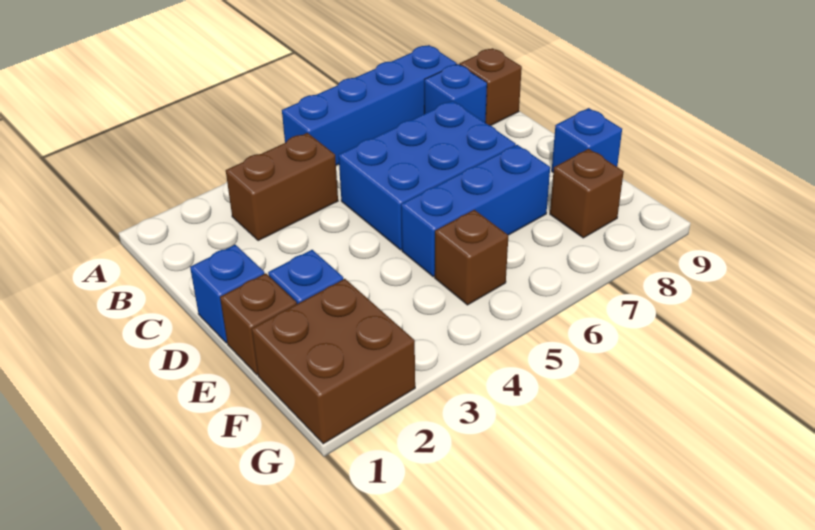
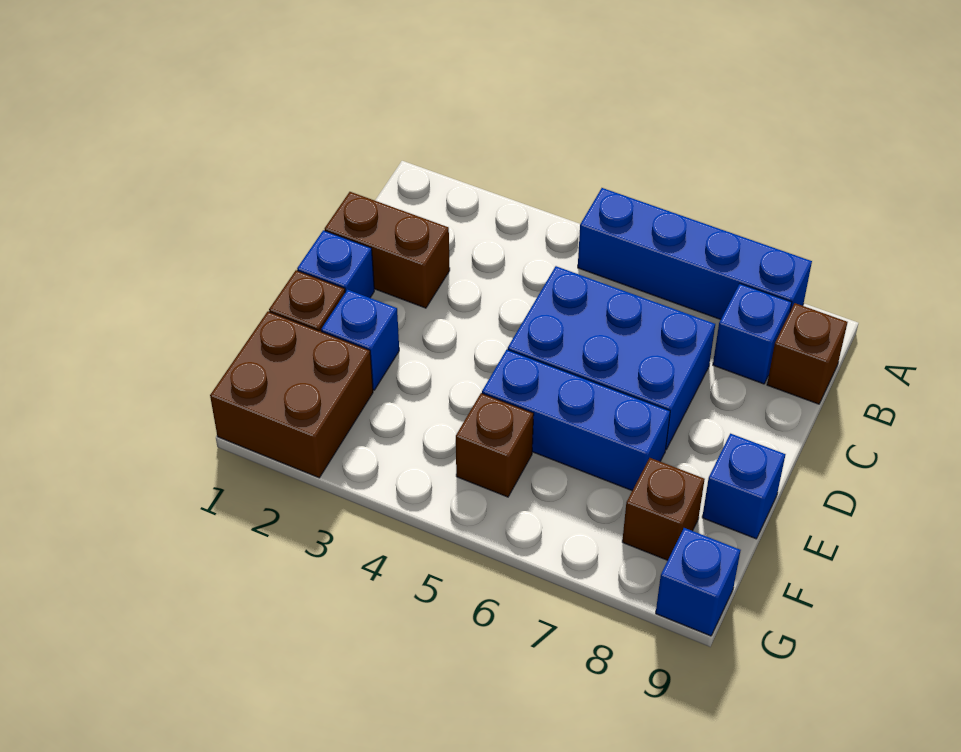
brown 1x2 brick [226,133,338,241] -> brown 1x2 brick moved to [325,192,450,308]
none -> blue 1x1 brick [656,528,741,636]

